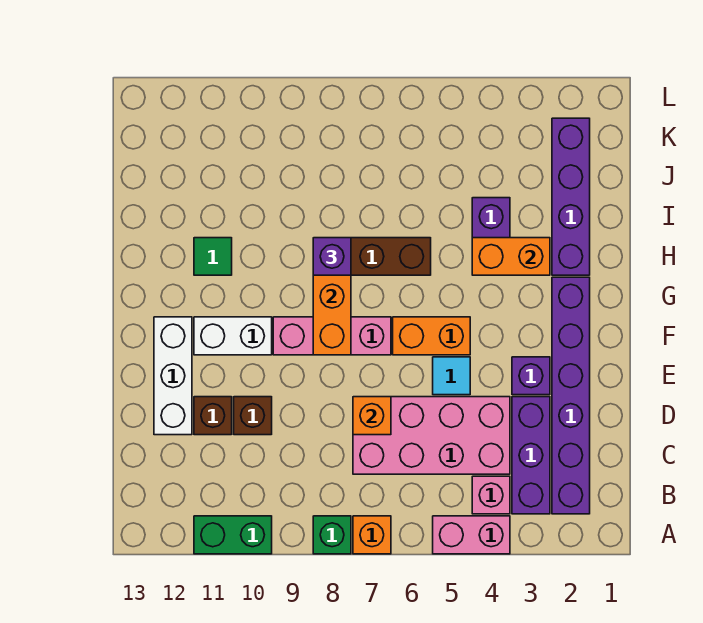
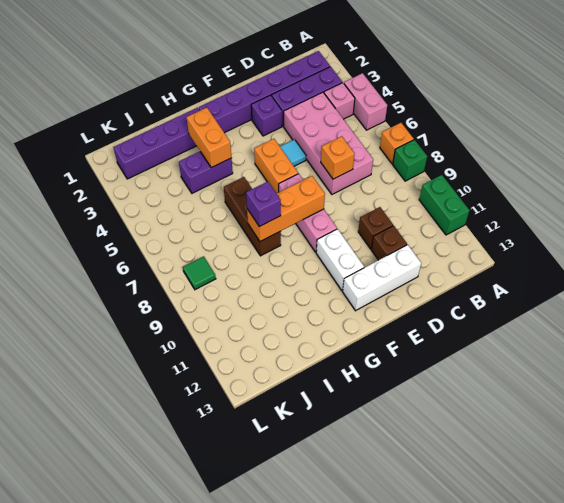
green 1x1 tile [194,238,232,275] -> green 1x1 tile moved to [183,256,216,290]

